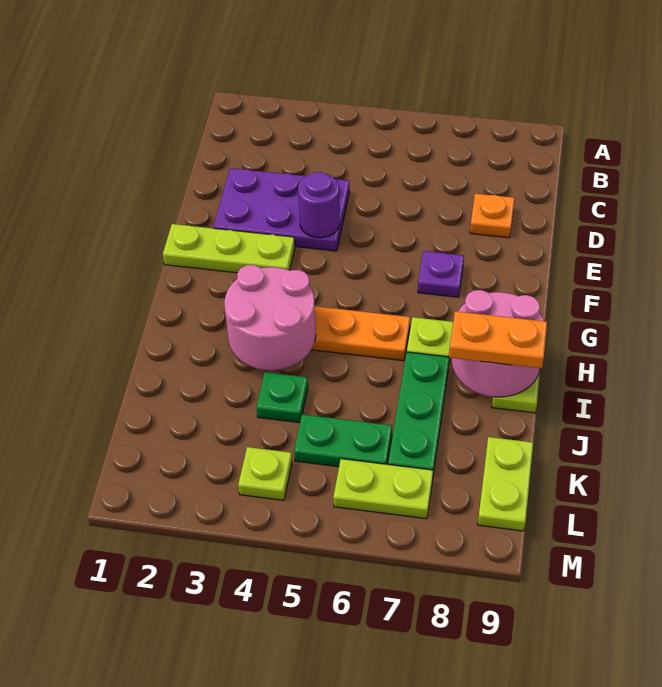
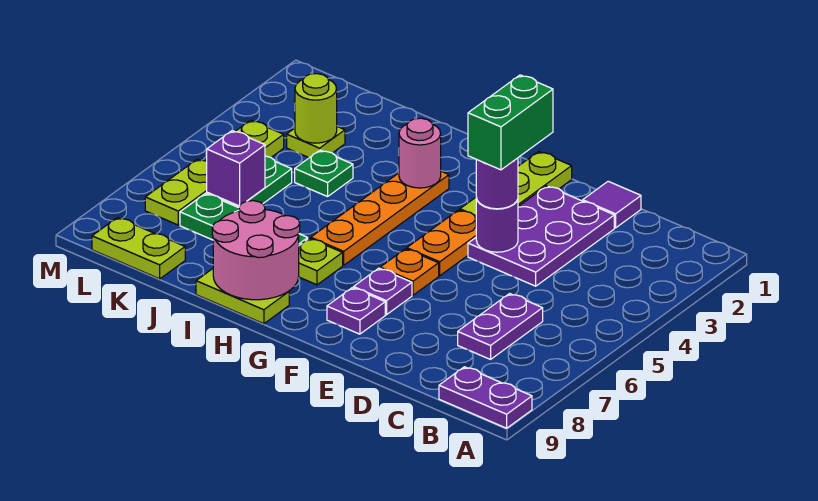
none -> purple 1x2 plate [439,367,532,428]
none -> purple 1x2 plate [458,294,543,359]
none -> purple 1x1 tile [583,181,641,228]
orange 1x1 plate [470,194,515,238] -> orange 1x1 plate moved to [380,249,439,295]
none -> green 1x2 brick [468,75,553,170]
none -> purple 1x1 round brick [476,158,518,209]
none -> purple 1x1 plate [327,288,385,334]
pink 2x2 round brick [224,265,316,370] -> pink 1x1 round brick [399,118,441,188]
orange 1x2 plate [449,311,547,368] -> orange 1x2 plate moved to [407,210,476,276]
none -> lime 1x1 plate [287,127,345,158]
none -> lime 1x1 round brick [295,74,337,143]
none -> purple 1x1 brick [207,131,265,206]

